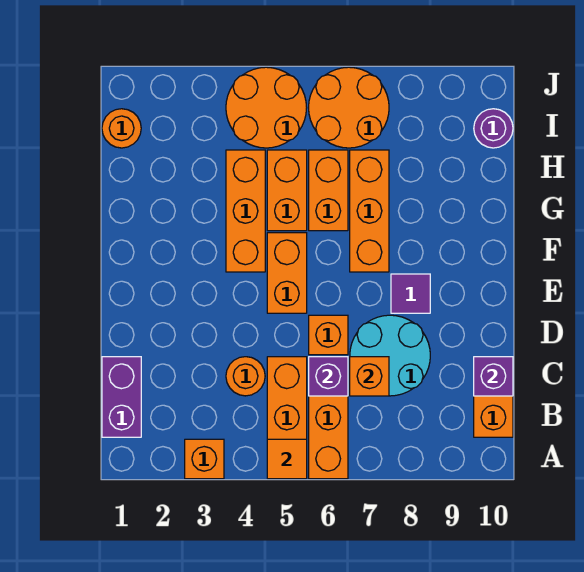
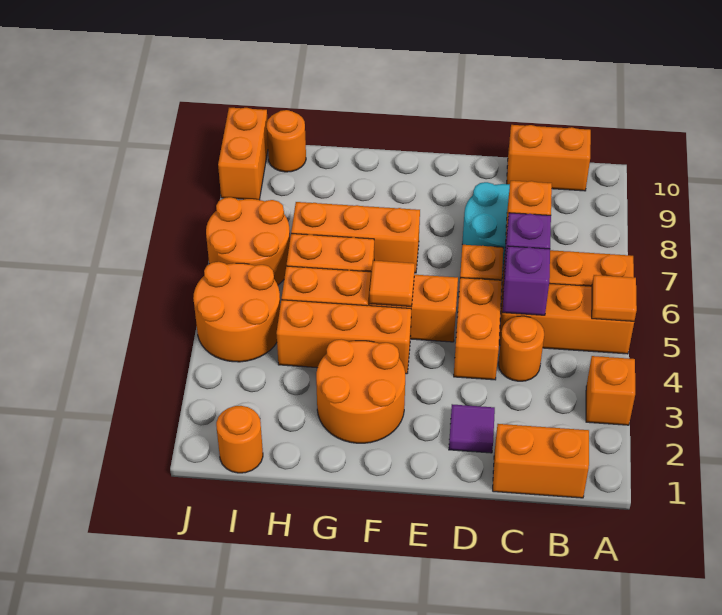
purple 1x2 brick [102,357,141,437] -> orange 1x2 brick [493,424,589,498]
purple 1x1 brick [474,357,513,396] -> purple 1x1 brick moved to [503,246,550,315]
none -> orange 1x2 brick [454,278,502,380]
purple 1x1 tile [391,274,430,313] -> purple 1x1 tile moved to [449,404,495,453]
none -> orange 2x2 round brick [316,339,405,443]
none -> orange 1x1 tile [370,261,415,306]
purple 1x1 round brick [474,109,513,148] -> orange 1x1 round brick [267,110,306,172]
none -> orange 1x2 brick [218,108,268,200]

